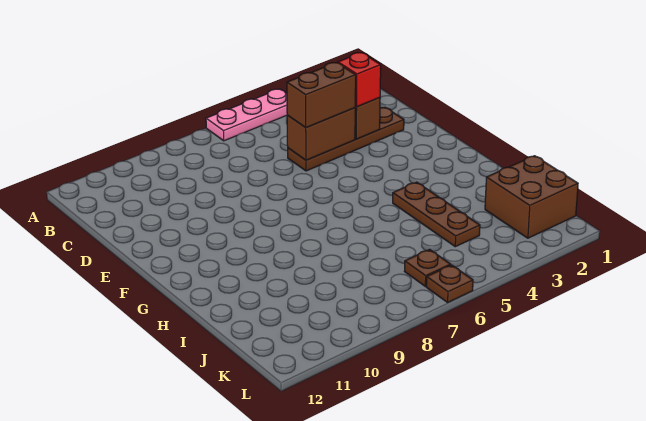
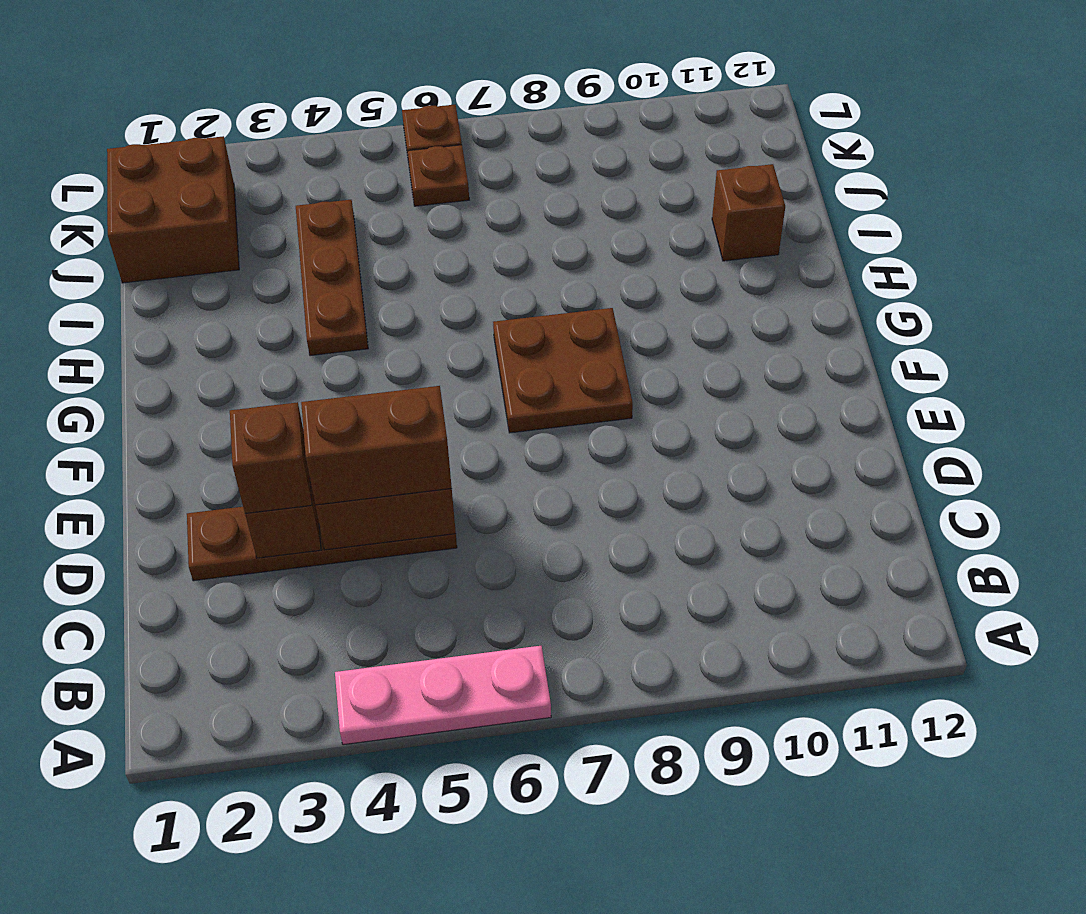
red 1x1 brick [338,53,381,107] -> brown 1x1 brick [230,402,312,513]
none -> brown 2x2 plate [493,308,633,433]
none -> brown 1x1 brick [712,164,785,261]

